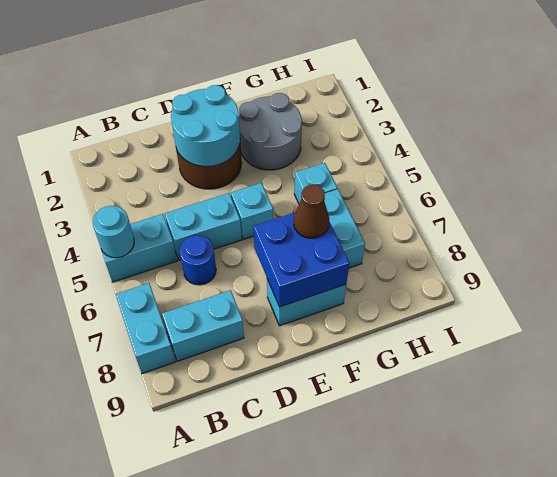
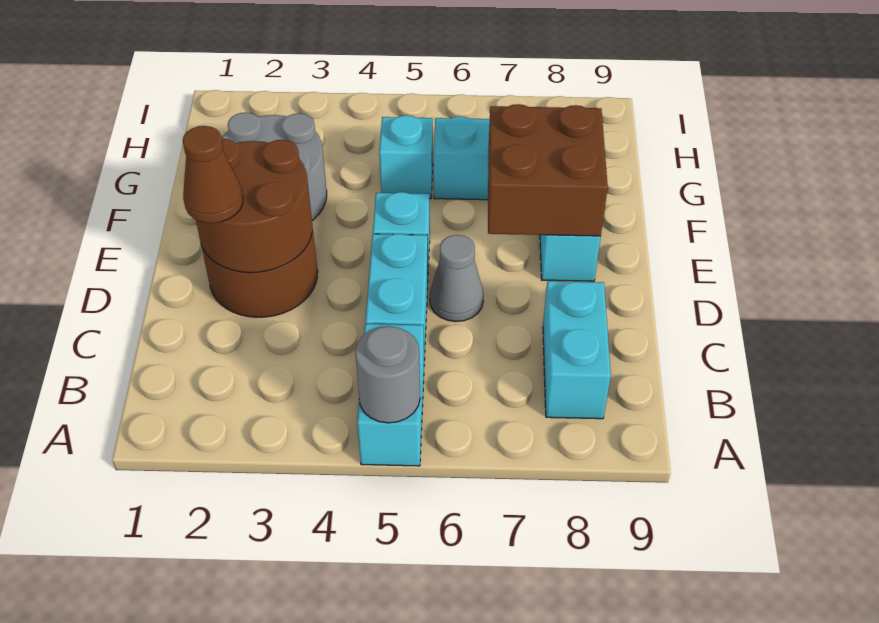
cyan 1x1 round brick [93,206,134,258] -> grey 1x1 round brick [355,326,420,423]
cyan 1x2 brick [116,283,175,374] -> none
blue 1x1 round brick [180,235,216,285] -> none
cyan 2x2 round brick [171,85,240,166] -> brown 2x2 round brick [196,139,312,273]
none -> grey 1x1 cone [430,235,483,321]
blue 2x2 brick [253,213,349,307] -> brown 2x2 brick [488,104,608,236]
brown 1x1 cone [294,185,329,238] -> brown 1x1 cone moved to [183,126,243,223]

